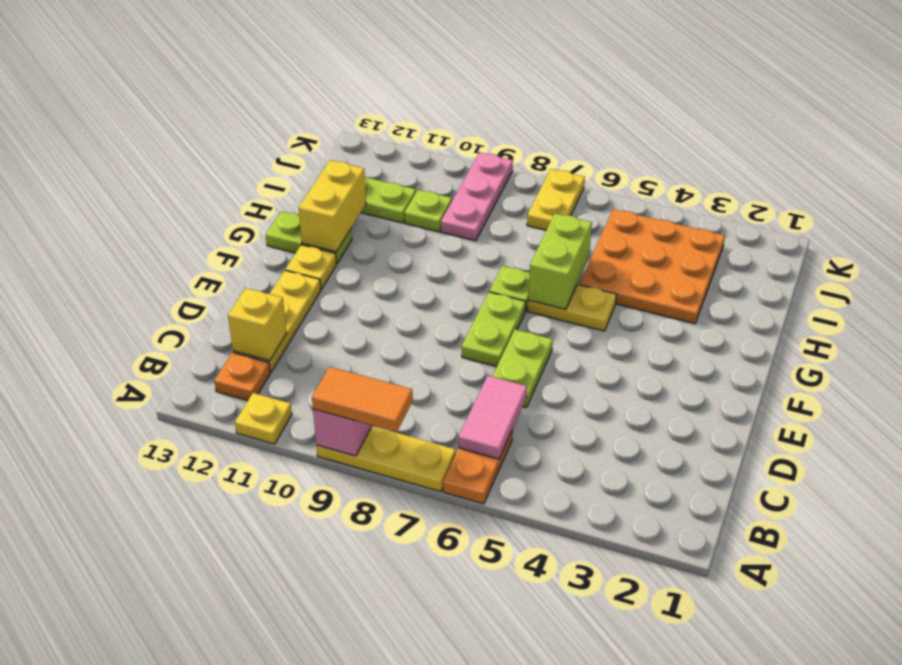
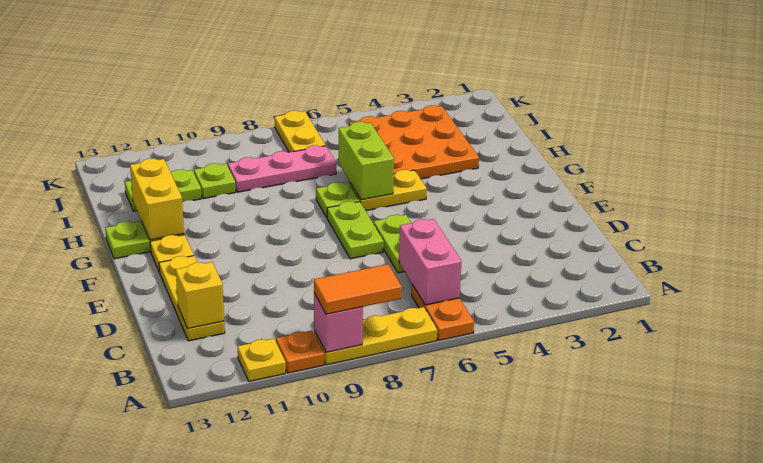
pink 1x2 tile [458,376,527,459] -> pink 1x2 brick [399,219,461,305]
orange 1x1 plate [214,353,270,400] -> orange 1x1 plate moved to [276,331,324,373]
pink 1x3 plate [441,153,513,241] -> pink 1x3 plate turned to [228,145,336,192]

